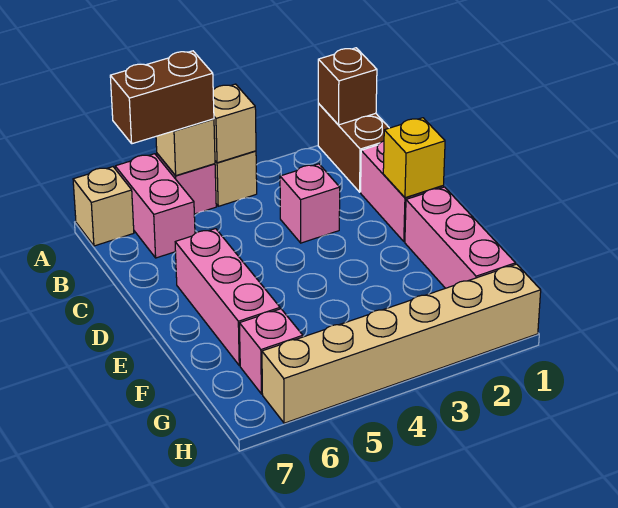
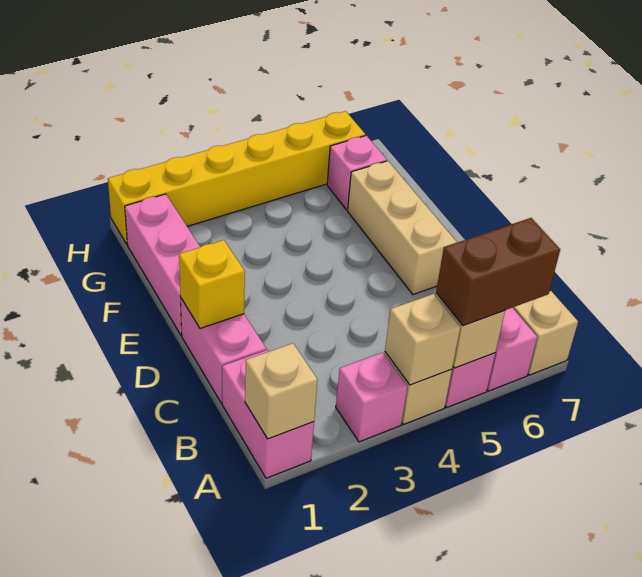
brown 1x2 brick [318,104,389,192] -> pink 1x2 brick [222,350,314,478]
brown 1x1 brick [318,48,377,125] -> tan 1x1 brick [245,343,318,439]
pink 1x1 brick [280,164,340,243] -> pink 1x1 brick moved to [336,352,407,442]
pink 1x3 brick [175,229,280,365] -> tan 1x3 brick [348,161,457,294]
tan 1x6 brick [262,264,541,423] -> yellow 1x6 brick [108,111,365,245]

